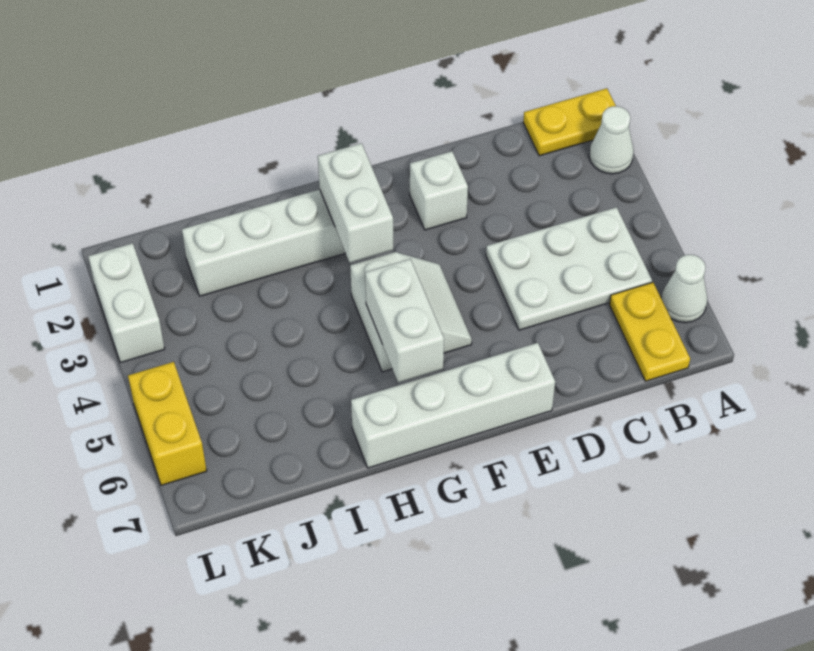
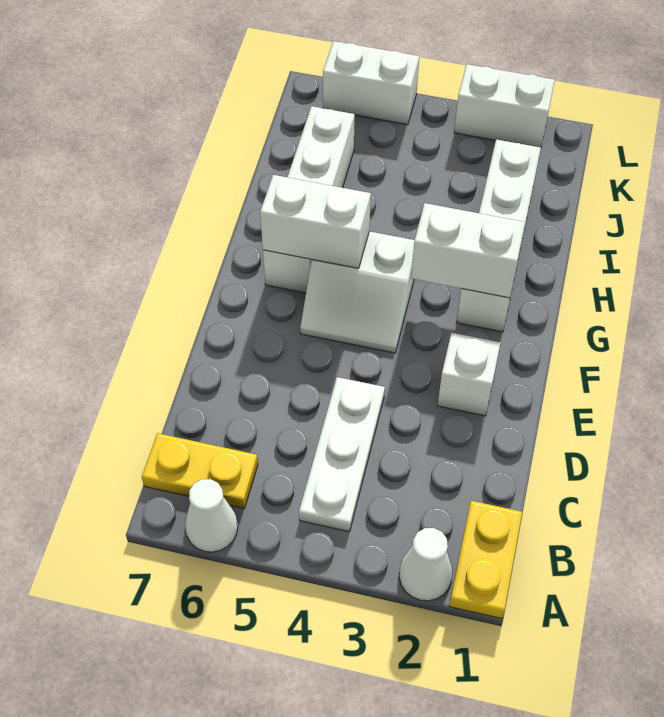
white 2x3 plate [486,207,652,330] -> white 1x3 plate [299,377,385,532]
white 1x4 brick [351,343,555,468] -> white 1x4 brick moved to [263,106,355,293]
yellow 1x2 brick [128,362,207,485] -> white 1x2 brick [323,41,419,124]

